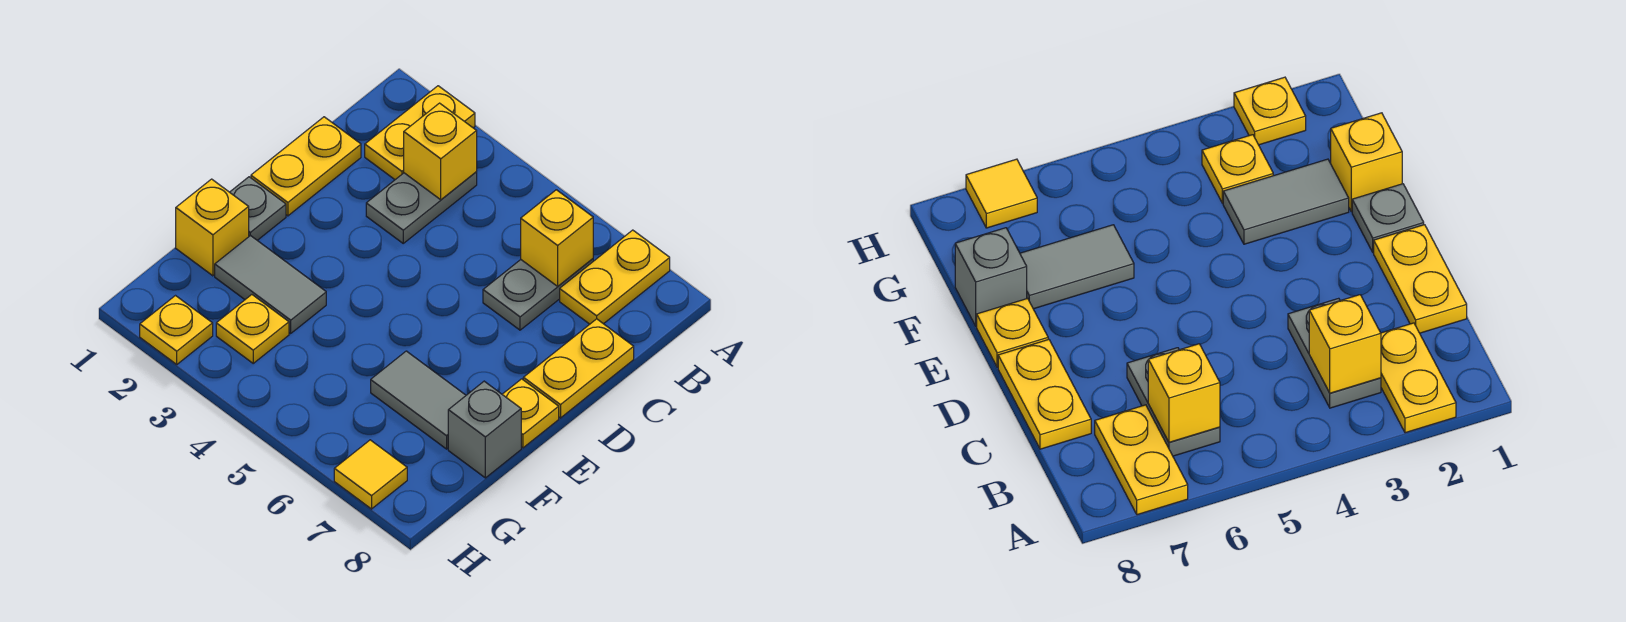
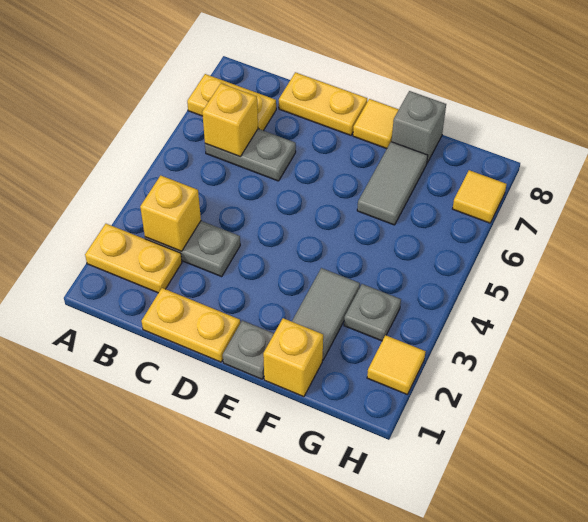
yellow 1x1 plate [502,379,559,448] -> yellow 1x1 tile [353,99,399,149]
yellow 1x1 plate [216,295,289,363] -> grey 1x1 plate [344,284,401,341]
yellow 1x1 plate [140,296,213,364] -> yellow 1x1 tile [367,335,426,394]

